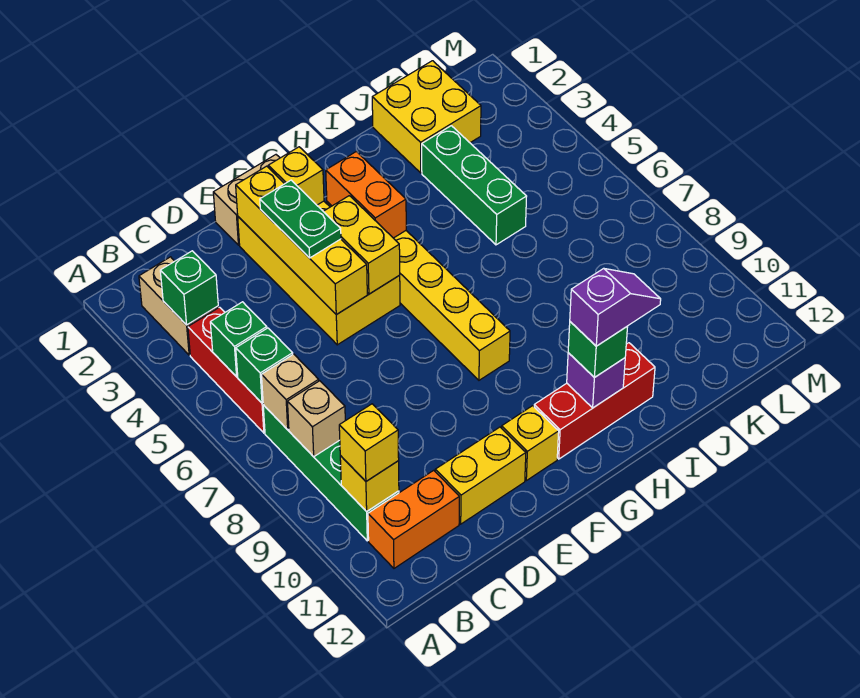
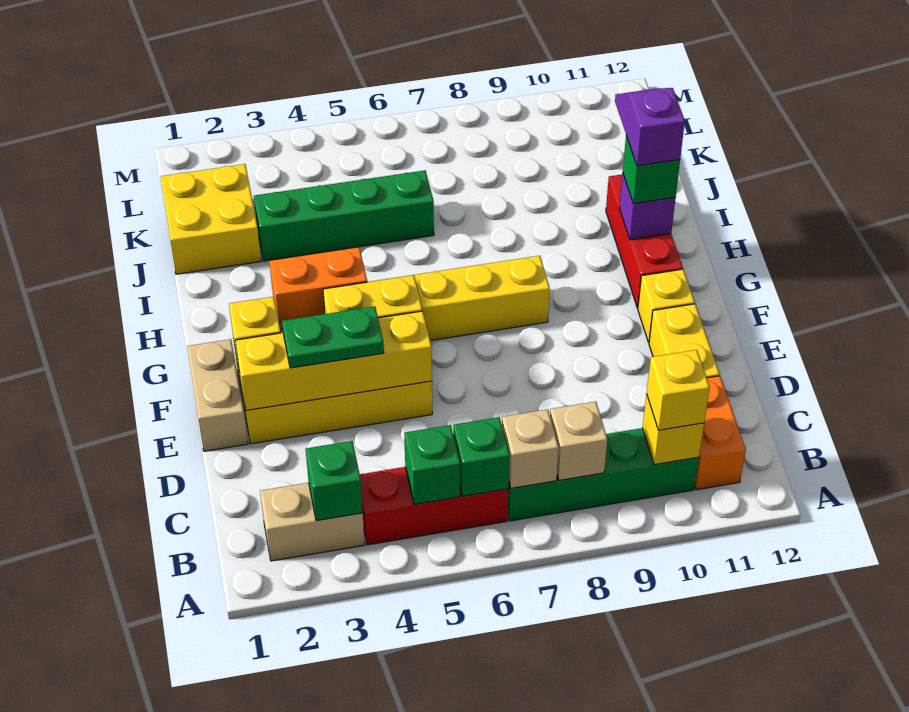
green 1x3 brick [422,126,527,245] -> green 1x4 brick [254,170,434,261]

